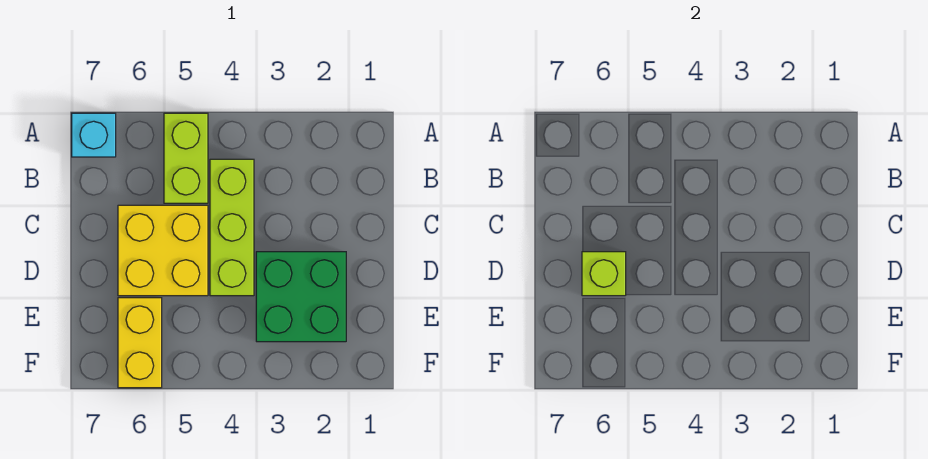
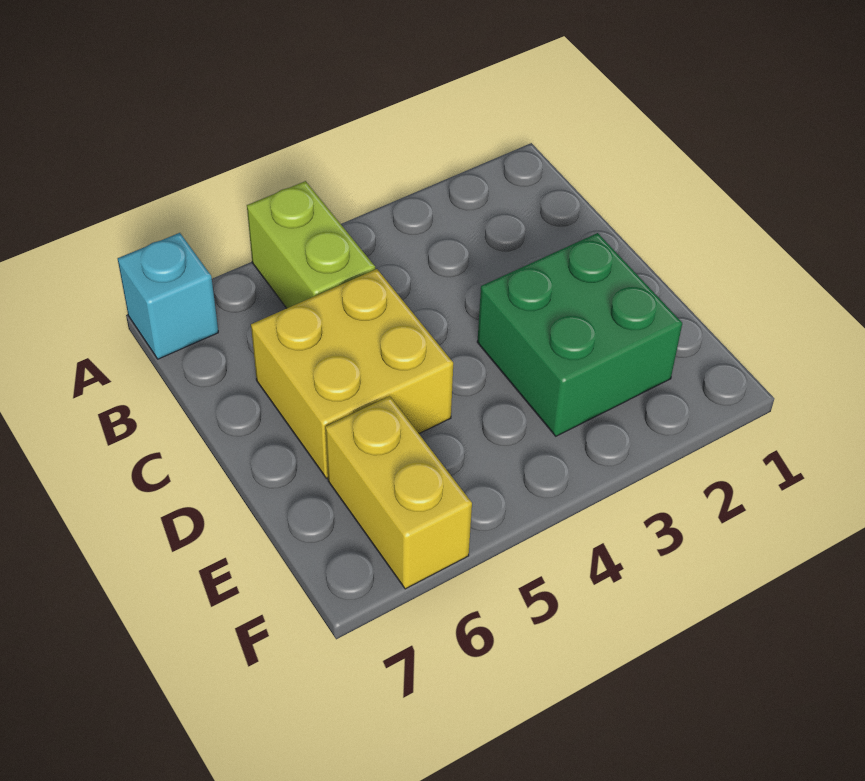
lime 1x3 brick [210,159,254,296] -> none
lime 1x1 brick [582,252,626,296] -> none

